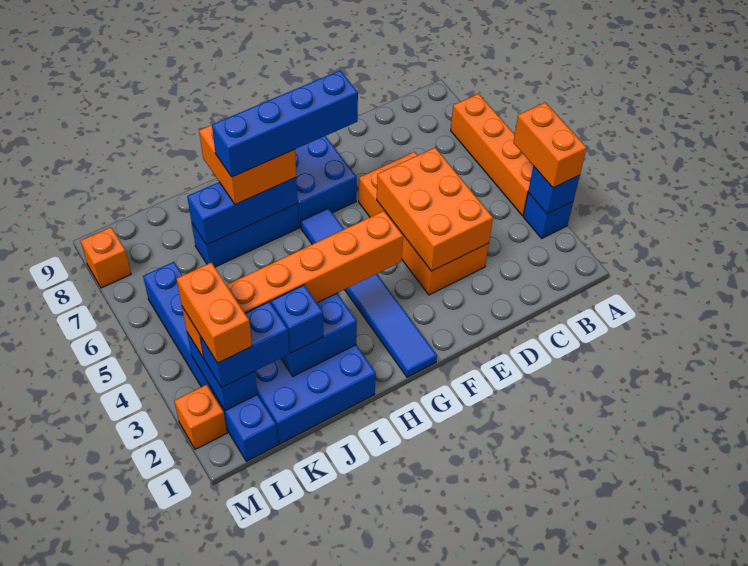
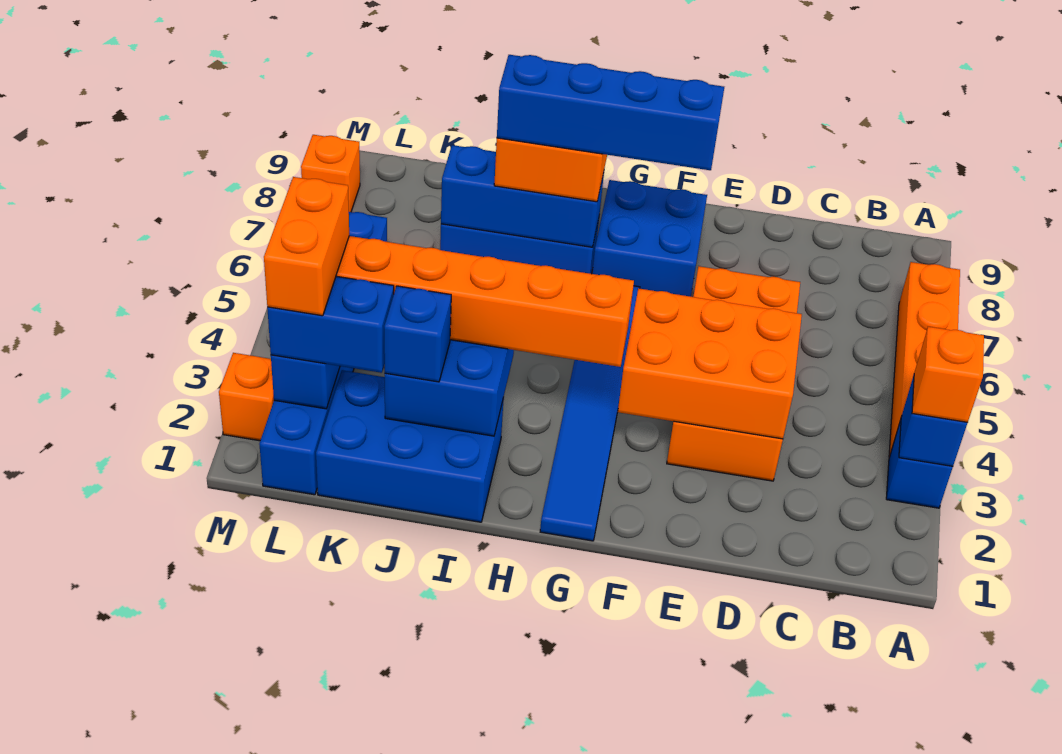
orange 1x2 brick [513,102,587,188] -> orange 1x1 brick [912,327,984,422]
orange 2x3 brick [377,148,493,271] -> orange 2x3 brick turned to [618,289,802,439]

